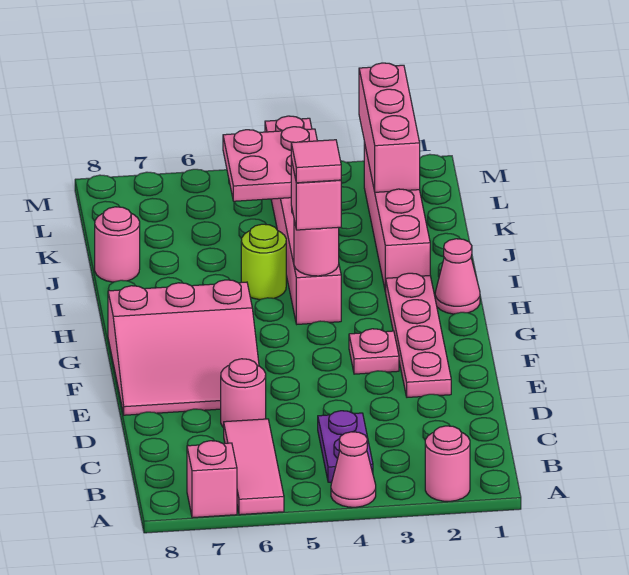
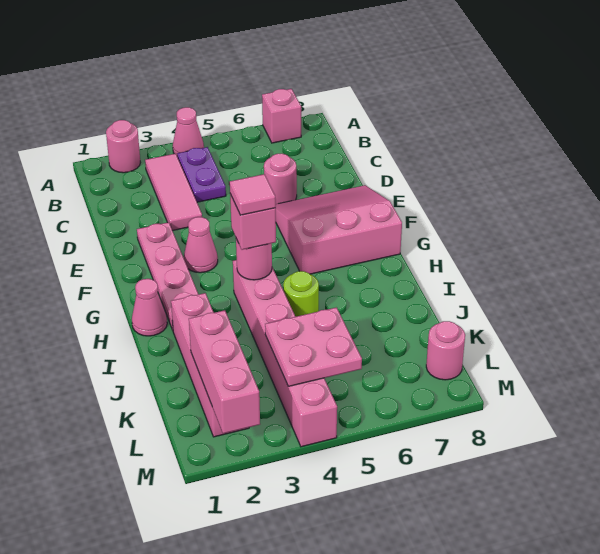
pink 1x3 tile [224,419,284,515] -> pink 1x3 tile moved to [145,154,202,231]
pink 1x1 plate [349,329,399,374] -> pink 1x1 cone [184,217,218,273]
pink 1x1 round brick [95,207,140,282] -> pink 1x1 round brick moved to [426,321,465,380]

